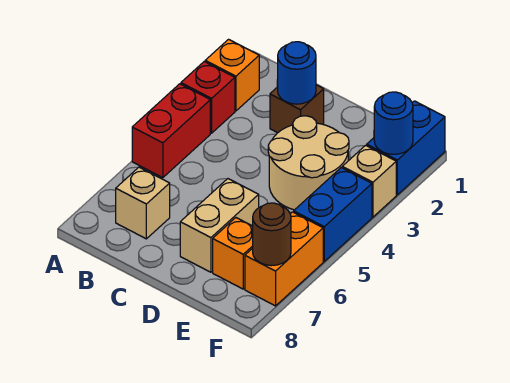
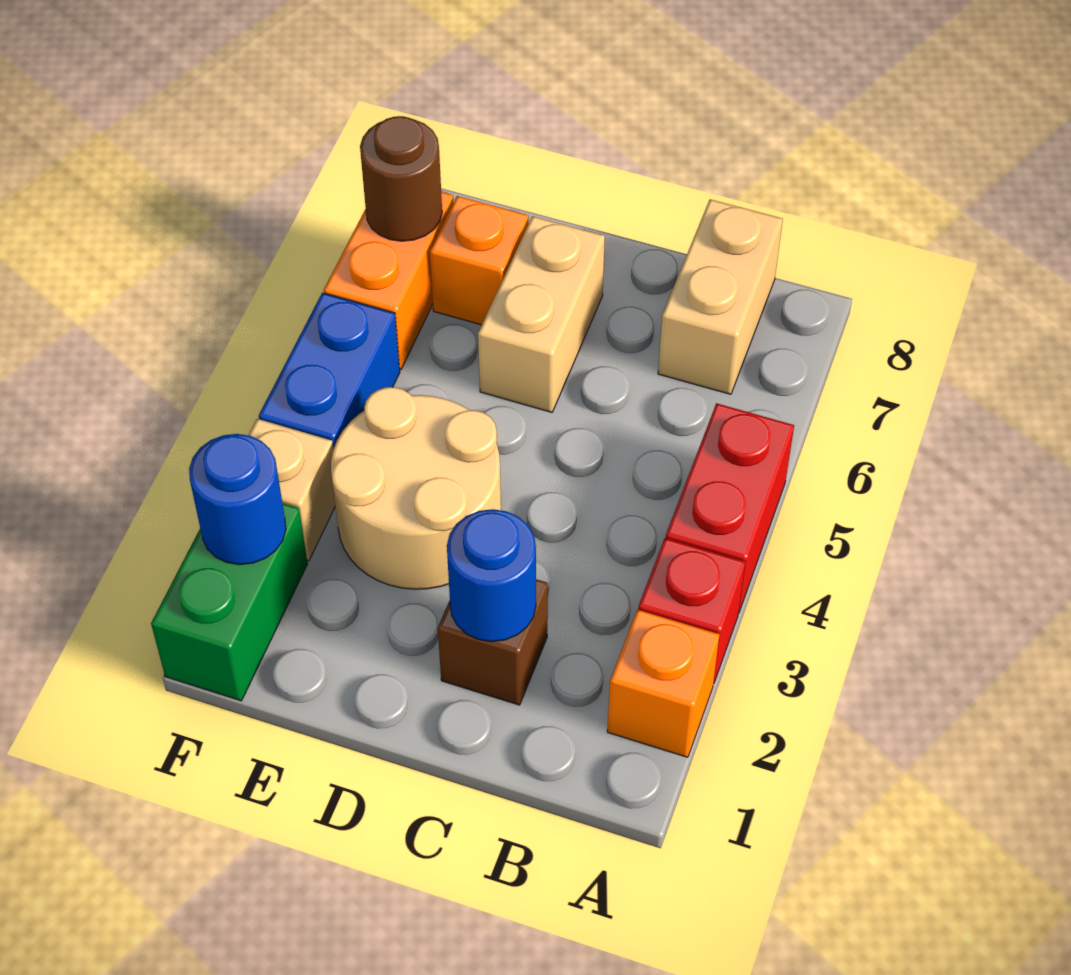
tan 1x1 brick [116,167,170,239] -> tan 1x2 brick [658,199,783,394]
blue 1x2 brick [367,101,445,195] -> green 1x2 brick [151,504,307,701]

